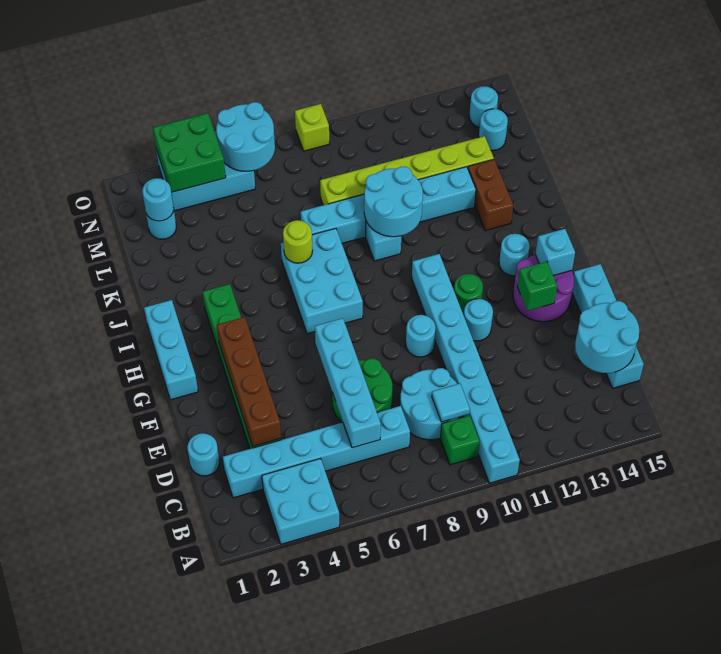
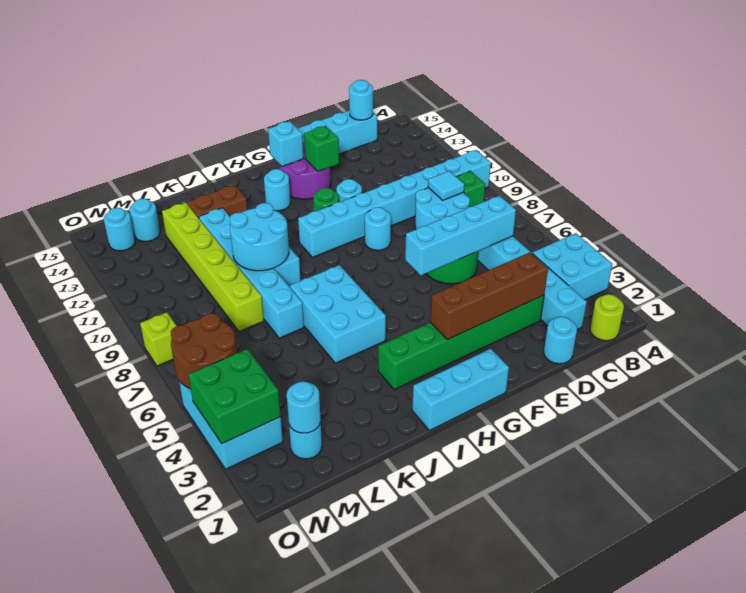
cyan 2x2 round brick [575,301,639,373] -> cyan 1x1 round brick [349,80,373,120]
cyan 2x3 brick [281,228,363,334] -> cyan 2x3 brick turned to [290,265,386,363]
lime 1x1 round brick [283,220,313,263] -> lime 1x1 round brick moved to [590,294,624,341]
cyan 2x2 round brick [216,102,275,171] -> brown 2x2 round brick [171,313,237,389]

